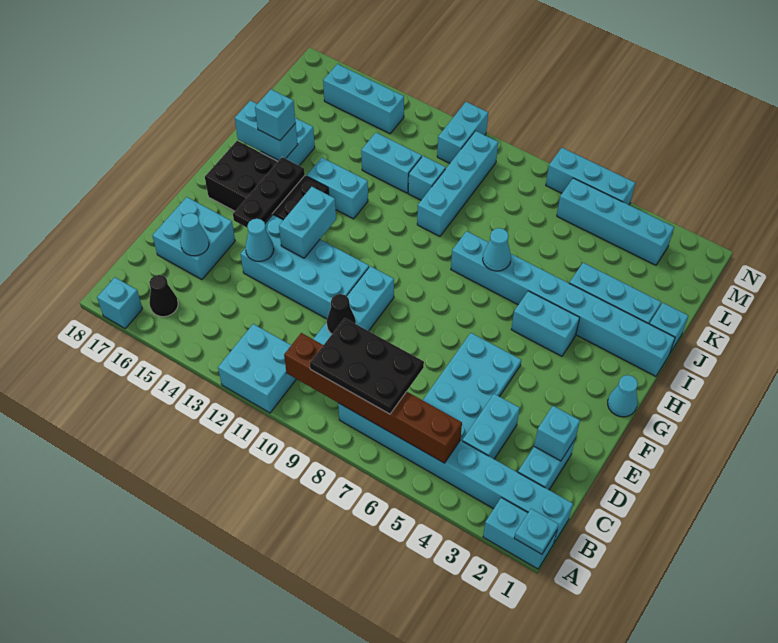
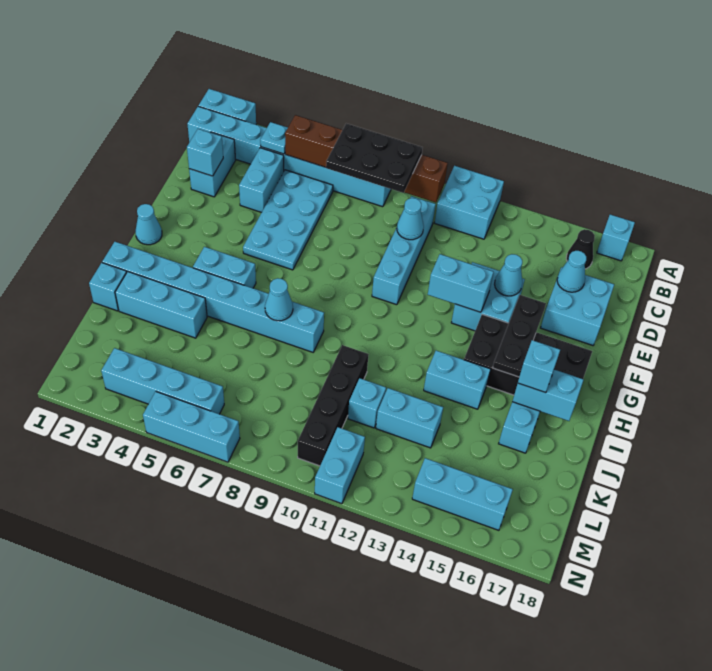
cyan 1x1 plate [514,509,559,554] -> cyan 1x1 plate moved to [260,122,288,154]
black 1x1 cone [327,294,356,334] -> cyan 1x1 cone [397,198,424,240]
cyan 2x4 brick [240,215,369,319] -> cyan 2x2 brick [451,262,525,331]
cyan 1x2 brick [279,187,336,258] -> cyan 1x2 brick turned to [428,254,493,312]
cyan 1x4 brick [417,131,498,236] -> black 1x4 brick [298,345,369,466]

